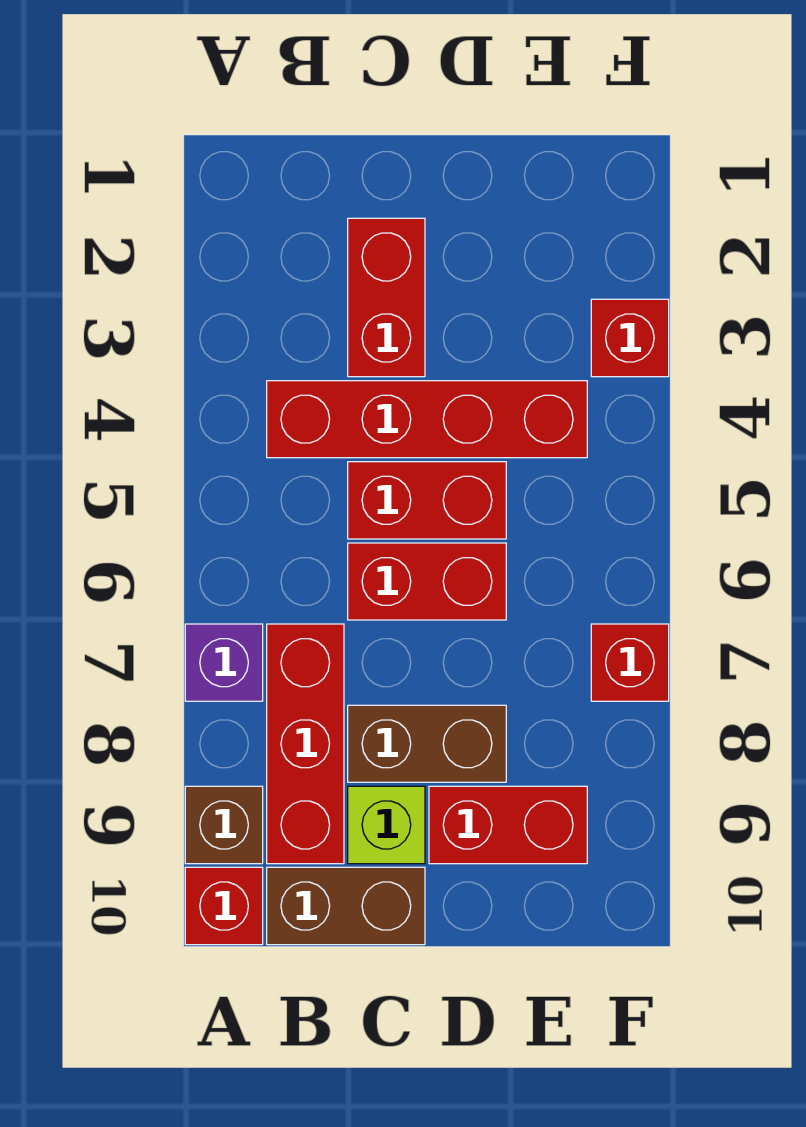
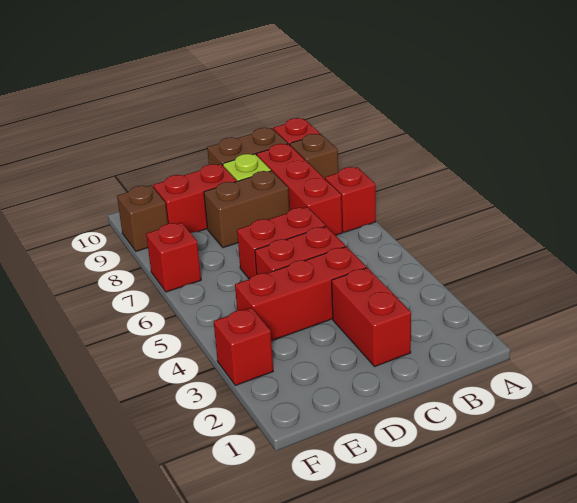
purple 1x1 brick [185,624,263,701] -> red 1x1 brick [325,167,376,232]
red 1x4 brick [267,381,587,458] -> red 1x3 brick [235,246,366,341]
none -> brown 1x1 brick [117,185,168,251]

